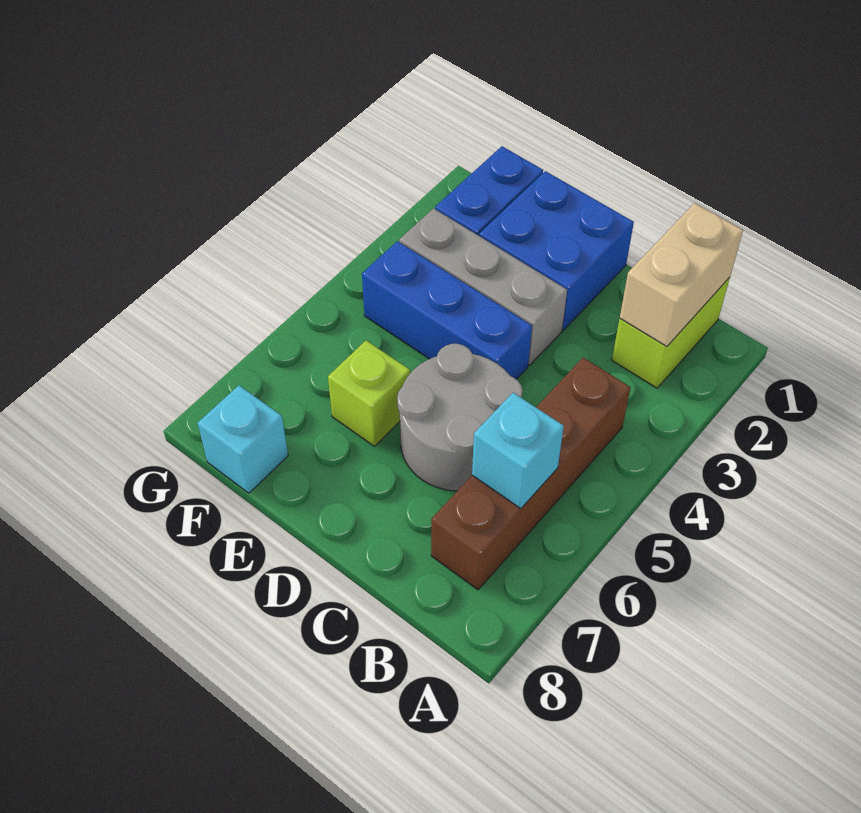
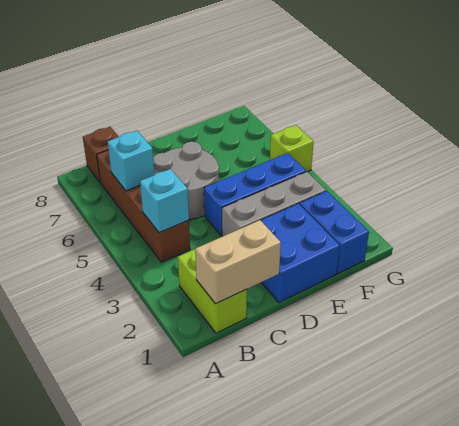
tan 1x2 brick [620,203,743,347] -> tan 1x2 brick turned to [195,220,281,304]
none -> brown 1x1 brick [83,127,119,182]
lime 1x1 brick [328,341,410,446] -> lime 1x1 brick moved to [270,125,314,172]
cyan 1x1 brick [198,385,288,493] -> cyan 1x1 brick moved to [140,169,189,233]

